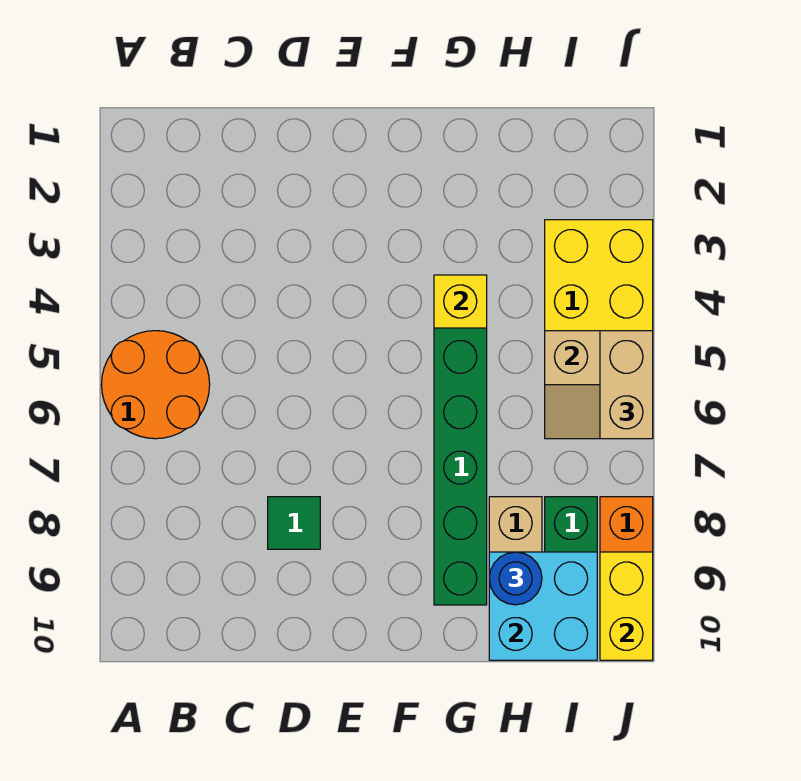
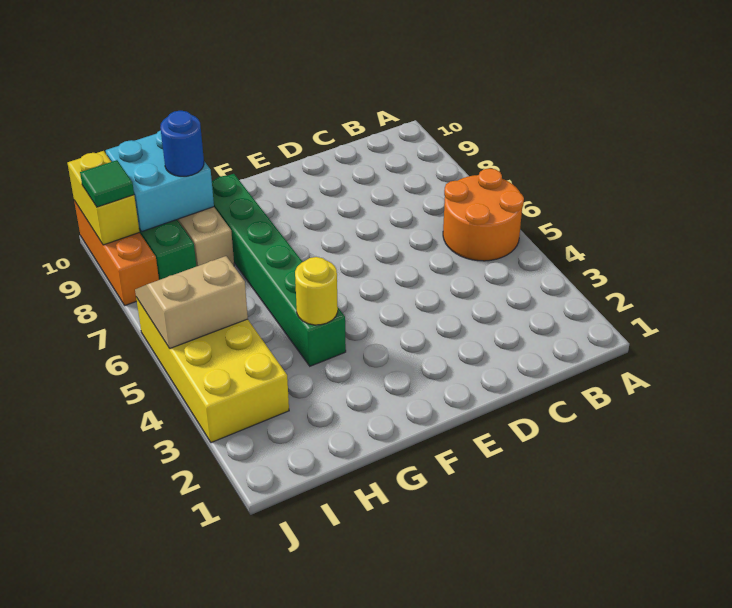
green 1x1 tile [268,497,320,549] -> green 1x1 tile moved to [80,160,134,207]
yellow 1x1 brick [434,275,487,328] -> yellow 1x1 round brick [295,257,338,325]
tan 1x2 brick [600,331,653,439] -> none

